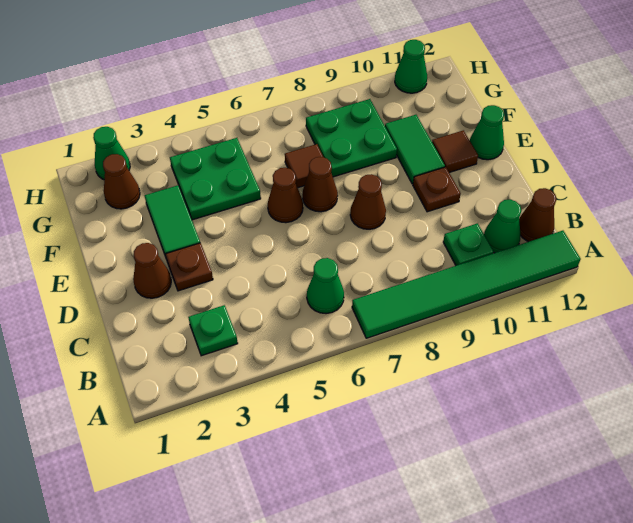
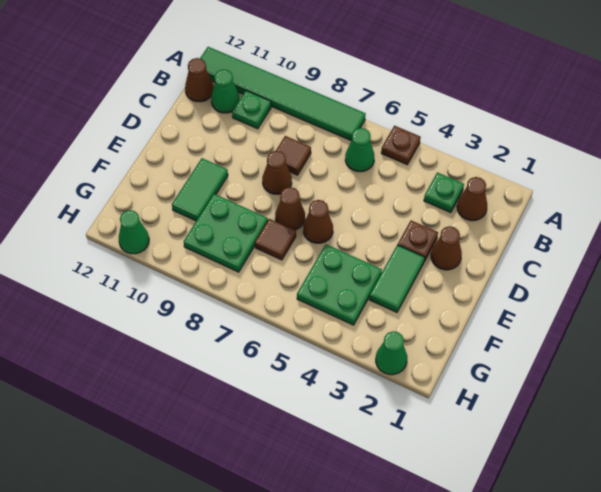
brown 1x1 plate [413,167,461,212] -> brown 1x1 plate moved to [381,126,421,165]
brown 1x1 tile [432,130,478,173] -> brown 1x1 tile moved to [276,136,311,175]
green 1x1 cone [470,105,504,160] -> none
brown 1x1 cone [103,154,140,209] -> brown 1x1 cone moved to [457,177,487,221]

